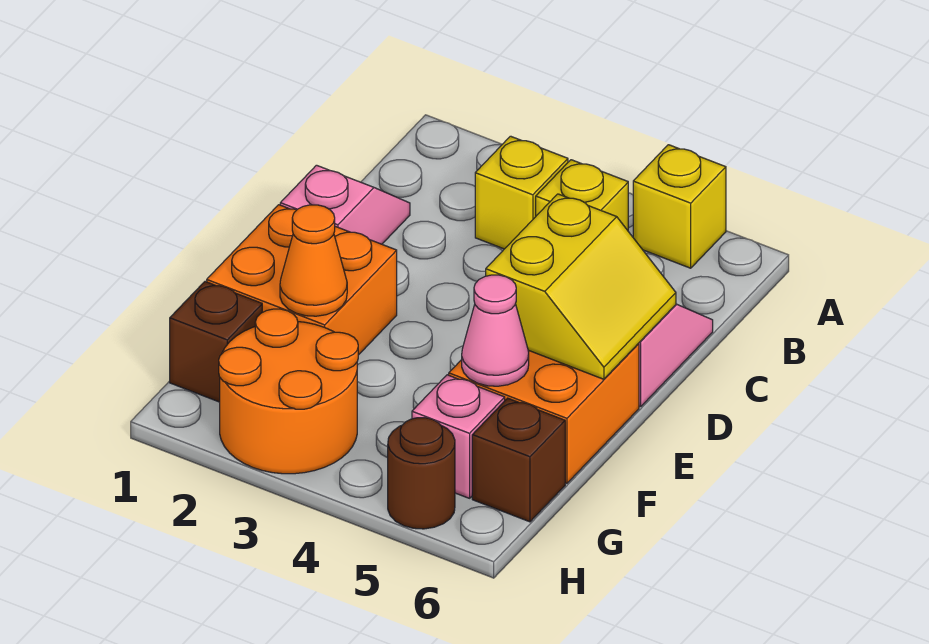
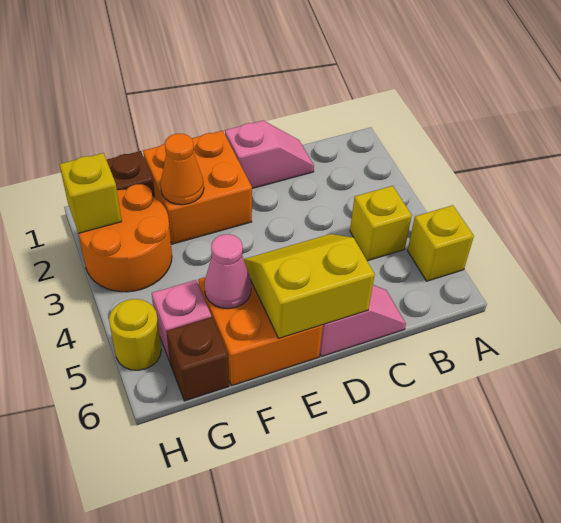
yellow 1x1 brick [475,136,568,249] -> yellow 1x1 brick moved to [59,153,122,233]
yellow 2x2 slope [486,194,676,379] -> yellow 2x2 slope turned to [244,234,375,338]
brown 1x1 round brick [388,418,455,529] -> yellow 1x1 round brick [109,299,161,370]

